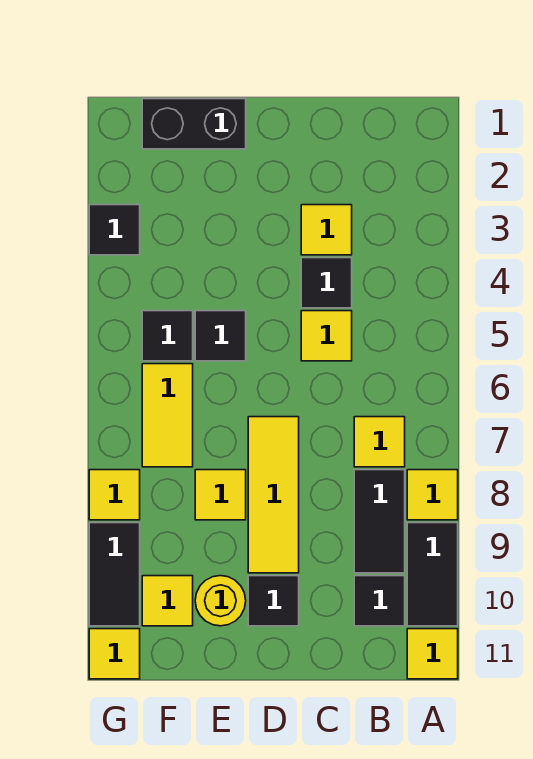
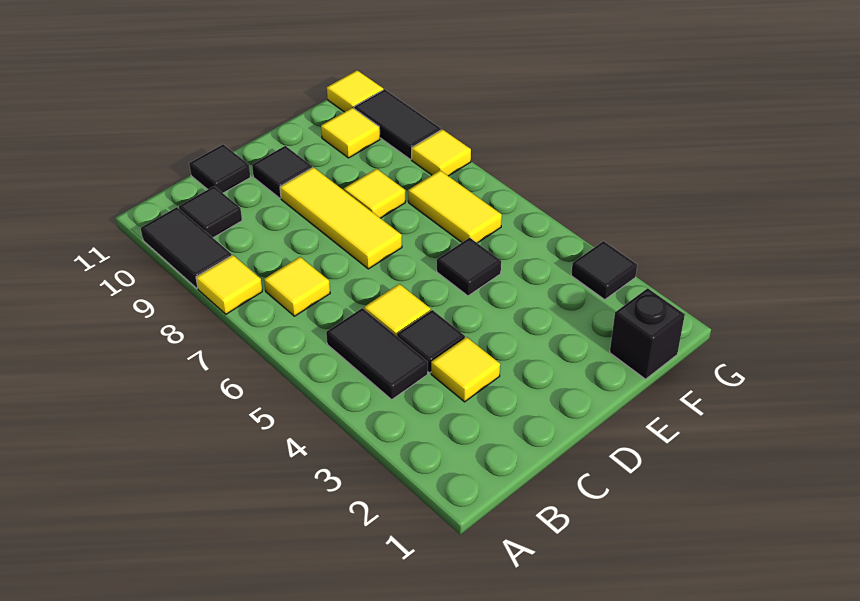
yellow 1x1 tile [407,629,458,679] -> none
black 1x2 tile [354,470,405,573] -> black 1x2 tile moved to [326,308,428,399]
black 1x2 brick [142,99,246,149] -> black 1x1 brick [610,288,685,379]
yellow 1x1 round brick [195,576,246,626] -> none
black 1x1 tile [142,311,193,361] -> black 1x1 tile moved to [189,144,250,193]

